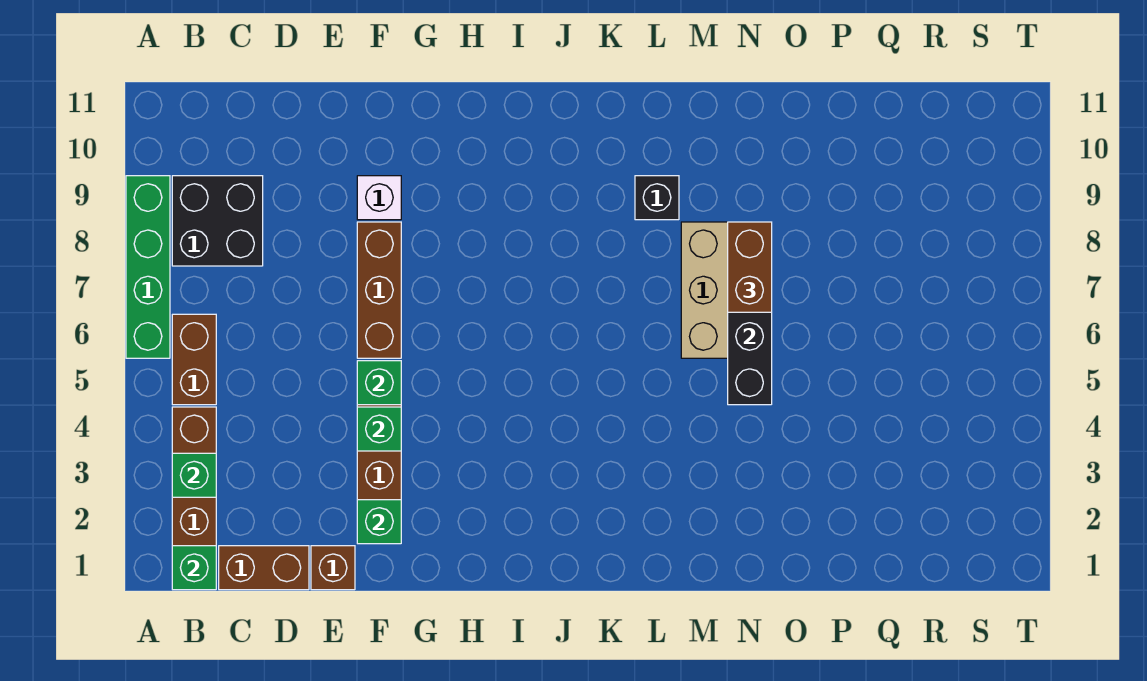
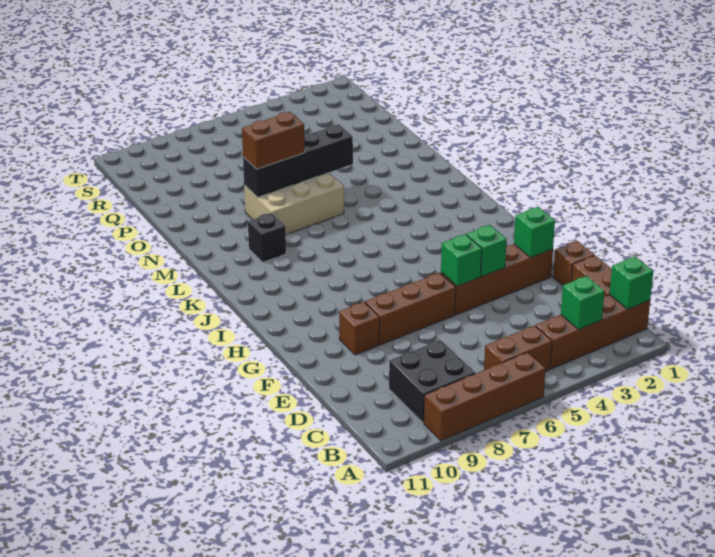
green 1x4 brick [126,176,170,358] -> brown 1x4 brick [424,352,546,441]
white 1x1 brick [357,176,401,220] -> brown 1x1 brick [339,302,380,355]

